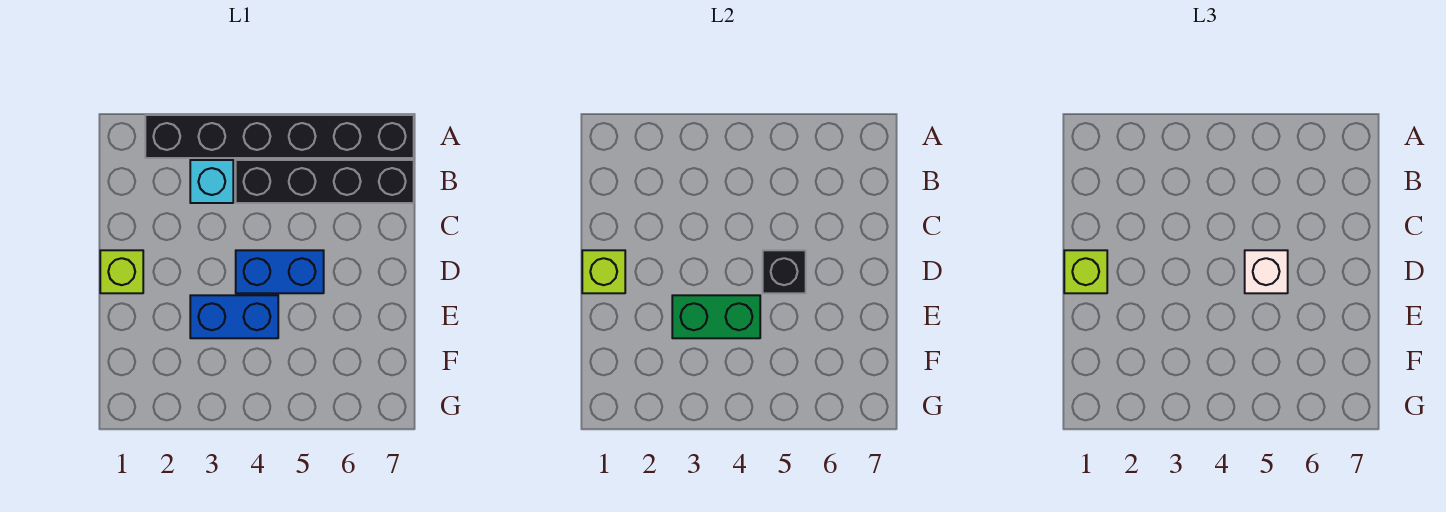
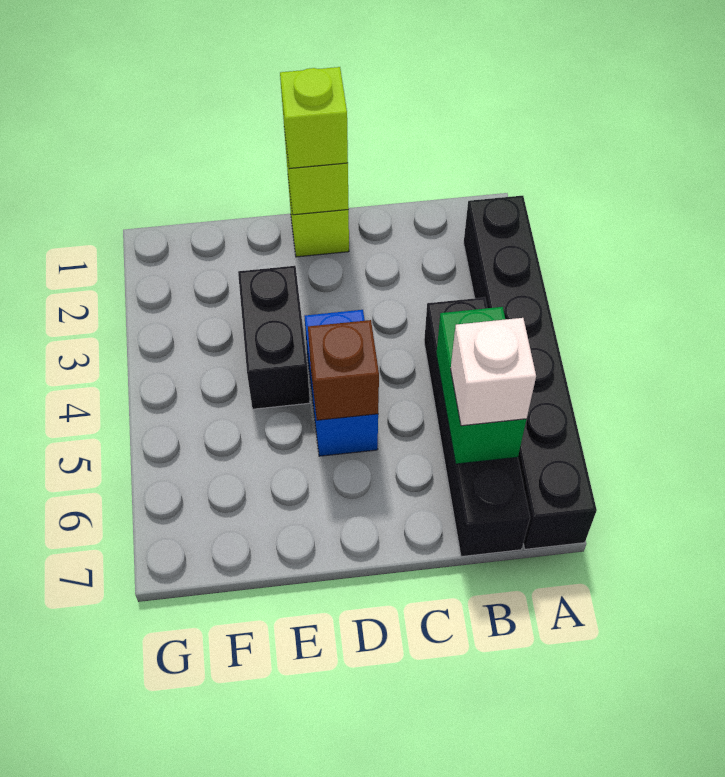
cyan 1x1 brick [190,160,233,203] -> none
black 1x1 brick [763,250,806,293] -> brown 1x1 brick [308,320,379,420]
white 1x1 brick [1245,250,1288,293] -> white 1x1 brick moved to [451,318,536,426]
blue 1x2 brick [190,295,278,338] -> black 1x2 brick [238,266,310,409]
green 1x2 brick [672,295,760,338] -> green 1x2 brick moved to [436,307,526,464]

